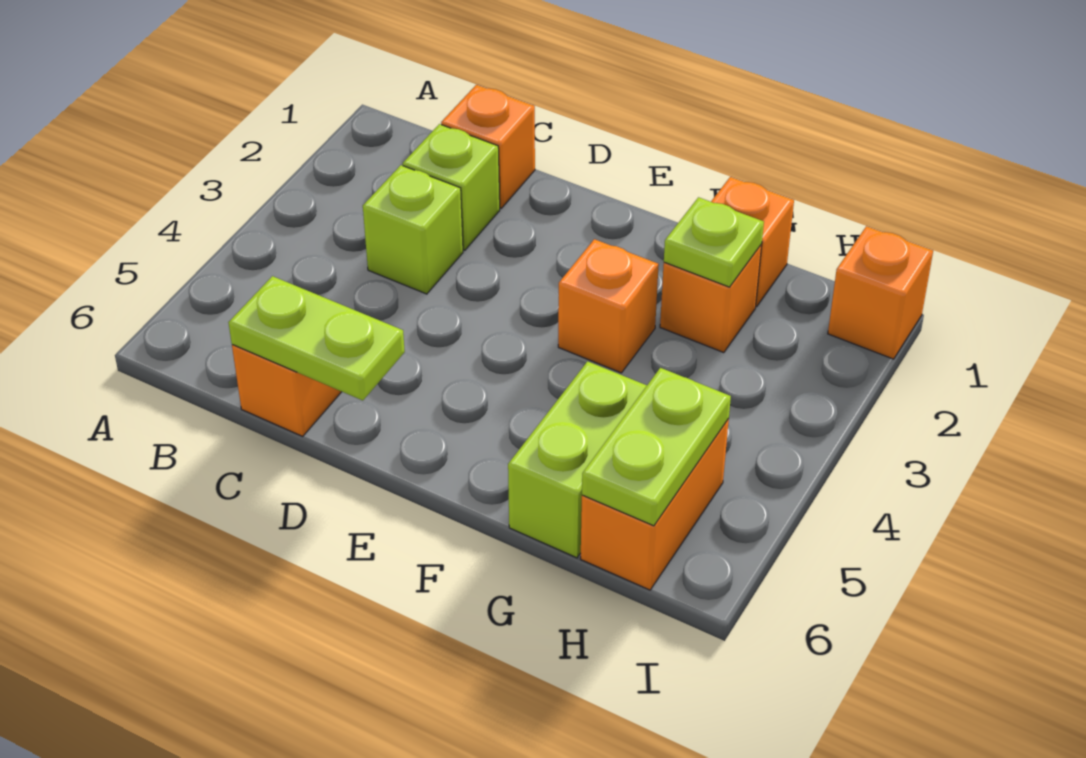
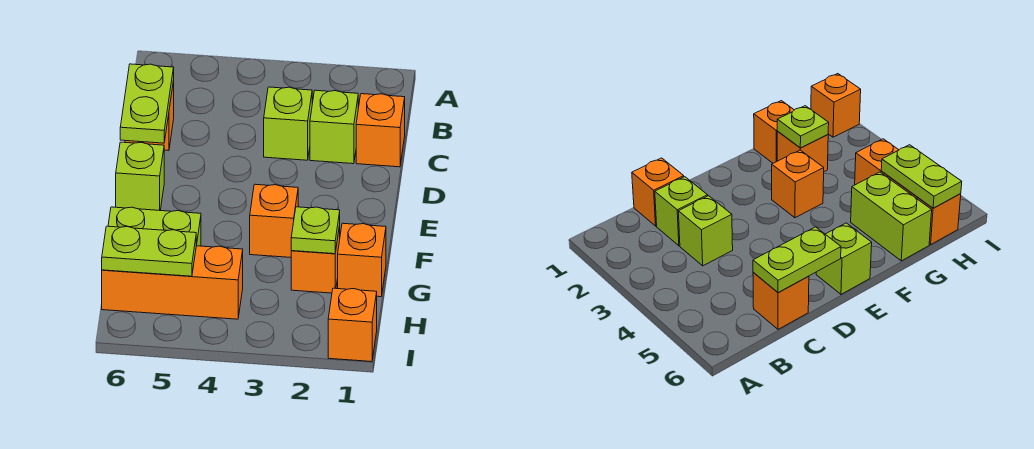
none -> lime 1x1 brick [116,142,164,210]
orange 1x2 brick [581,419,729,590] -> orange 1x3 brick [102,246,243,319]

